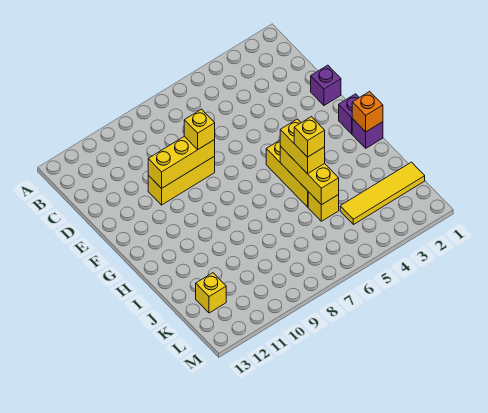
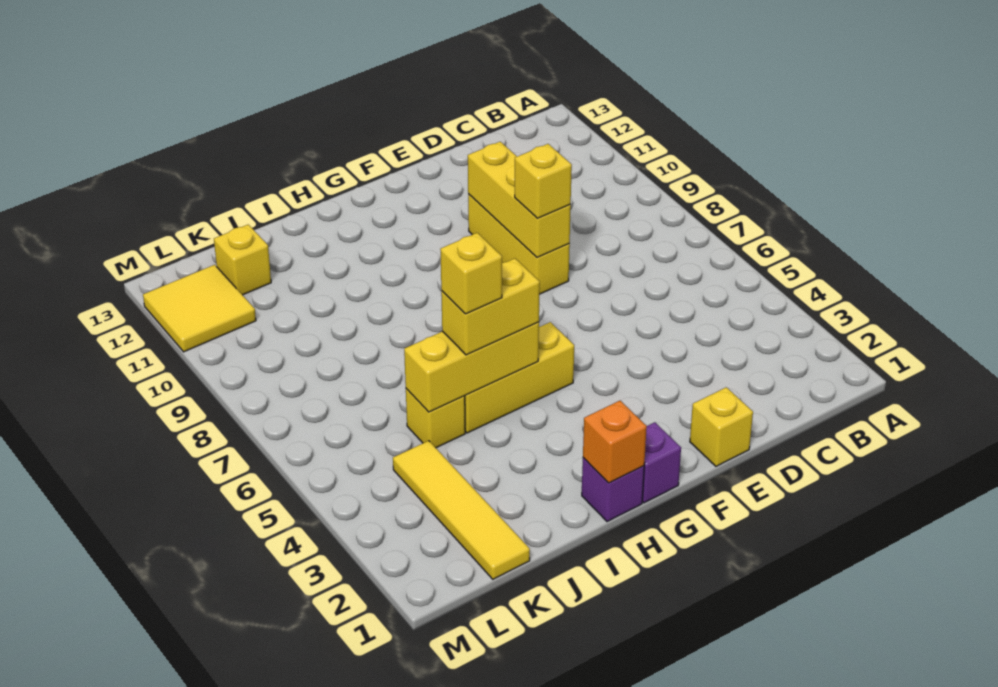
purple 1x1 brick [311,65,341,105] -> yellow 1x1 brick [690,387,753,466]
none -> yellow 2x2 tile [143,265,256,352]

